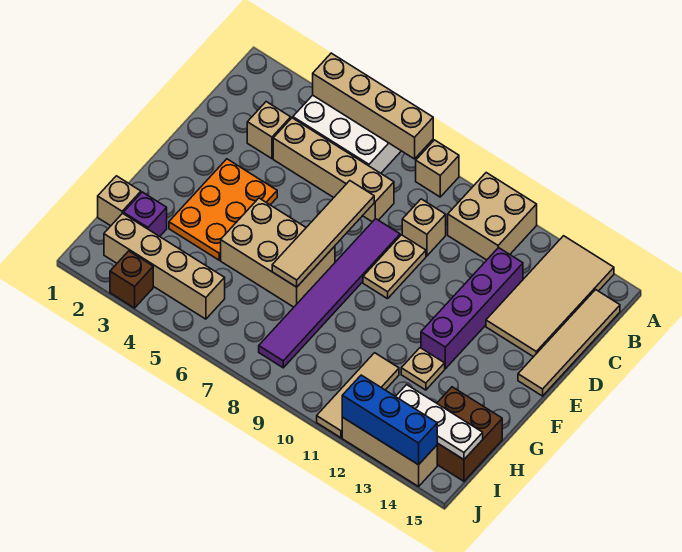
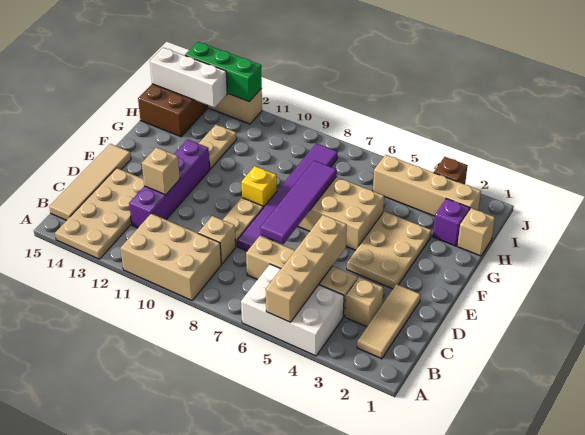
tan 1x4 brick [313,53,433,159] -> tan 1x4 brick turned to [266,215,347,322]
tan 1x1 brick [416,140,459,197] -> tan 1x1 brick moved to [142,147,180,195]
tan 2x2 brick [448,173,537,260] -> tan 2x3 brick [120,214,221,300]
tan 2x4 tile [486,236,614,357] -> tan 2x4 plate [55,168,144,259]
tan 1x4 tile [272,181,374,287] -> purple 1x4 tile [260,161,337,244]
orange 2x3 plate [169,159,277,260] -> tan 2x3 plate [347,211,432,289]
none -> yellow 1x1 brick [242,166,277,208]
tan 1x1 plate [401,348,445,390] -> tan 1x2 plate [199,125,237,169]
tan 1x3 tile [317,353,399,438] -> tan 1x3 tile moved to [357,284,421,359]
white 1x3 plate [396,385,483,460] -> white 1x3 brick [150,48,227,108]
blue 1x3 brick [342,375,437,465] -> green 1x3 brick [185,42,262,102]

